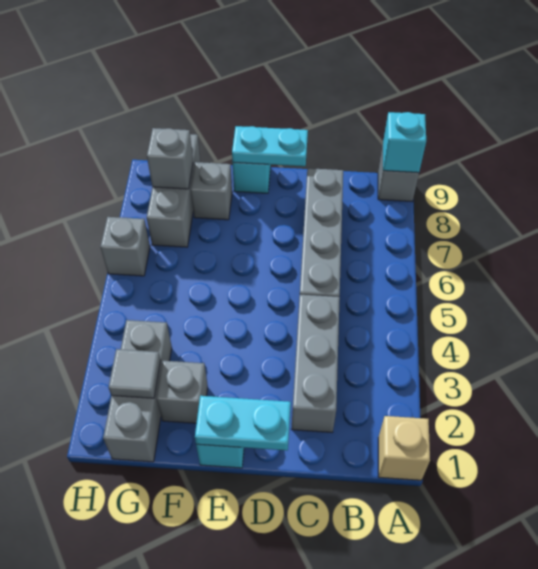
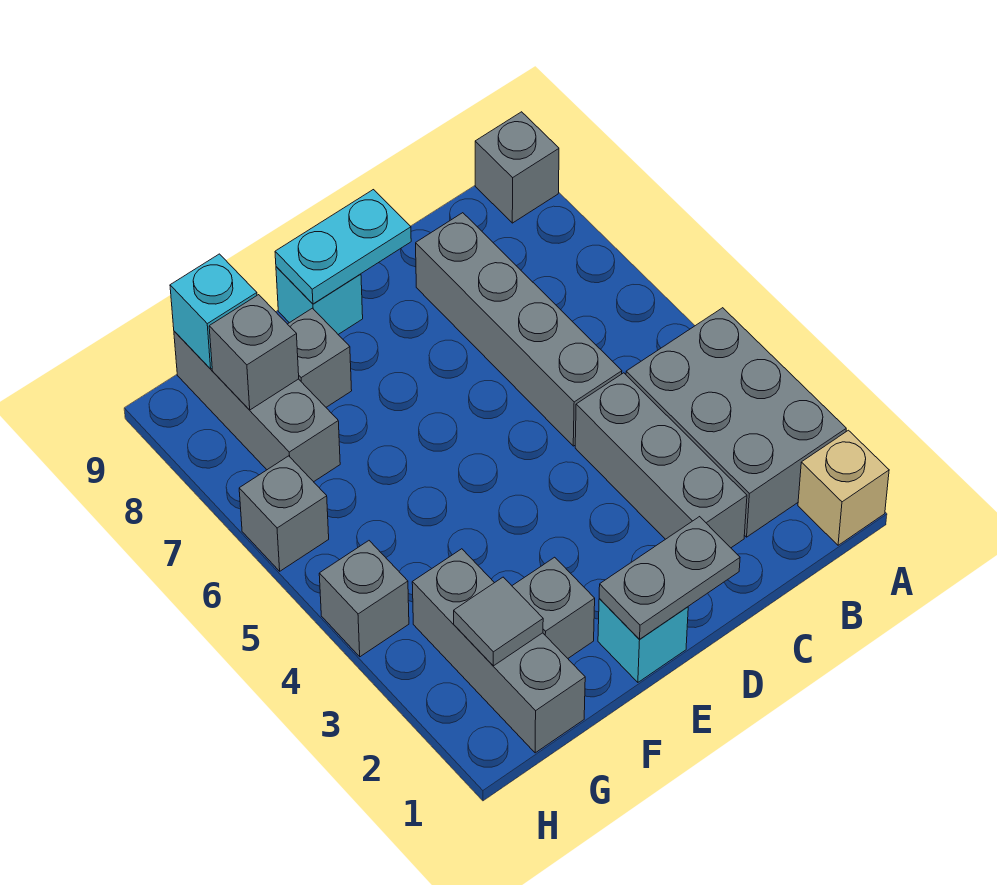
none -> grey 2x3 brick [626,308,846,537]
cyan 1x1 brick [383,112,426,173] -> cyan 1x1 brick moved to [170,254,257,369]
cyan 1x2 plate [195,396,291,450] -> grey 1x2 plate [599,517,740,640]
none -> grey 1x1 brick [319,541,409,657]

